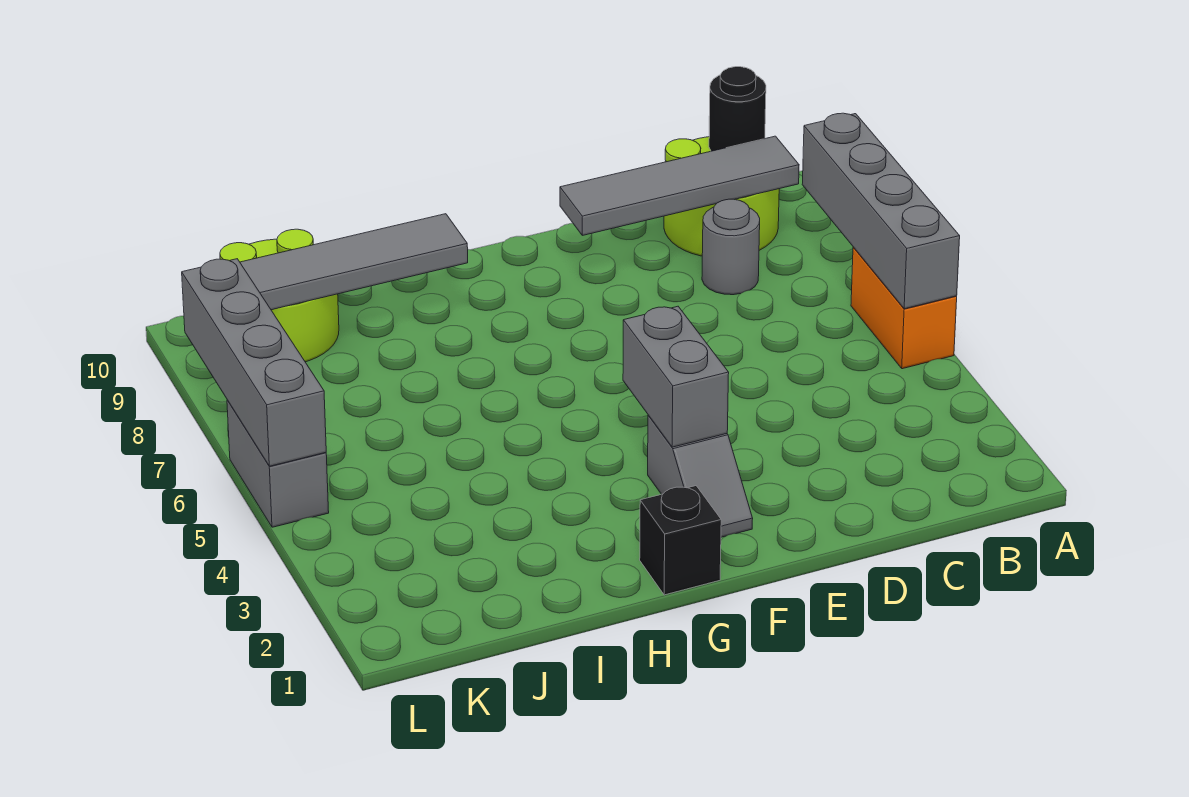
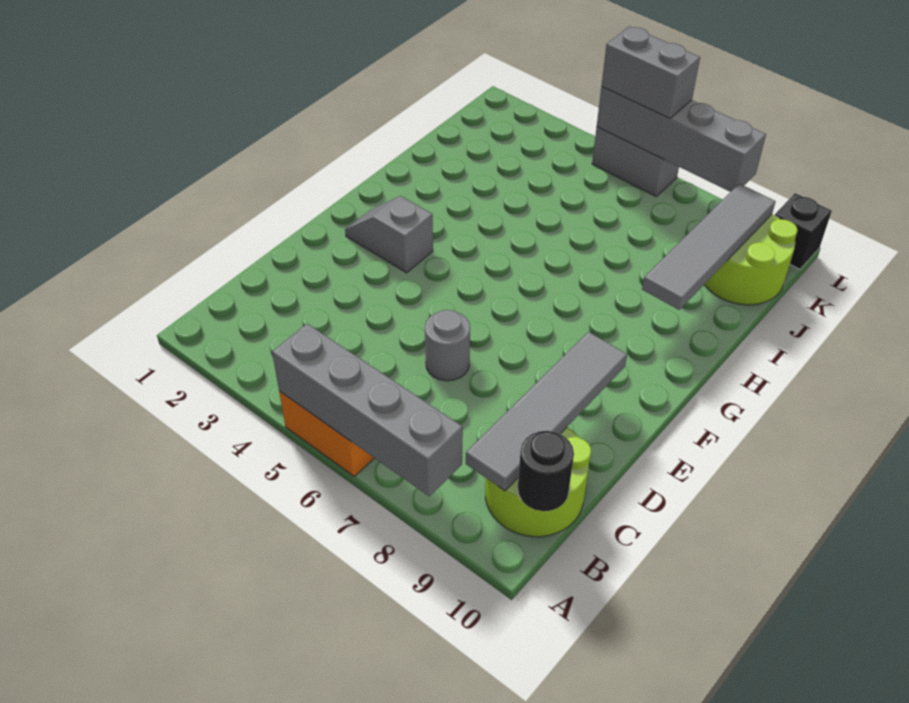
grey 1x1 round brick [702,199,760,295] -> grey 1x1 round brick moved to [425,310,470,381]
grey 1x2 brick [623,306,729,447] -> grey 1x2 brick moved to [602,26,700,118]
black 1x1 brick [640,486,721,595] -> black 1x1 brick moved to [775,193,832,269]

